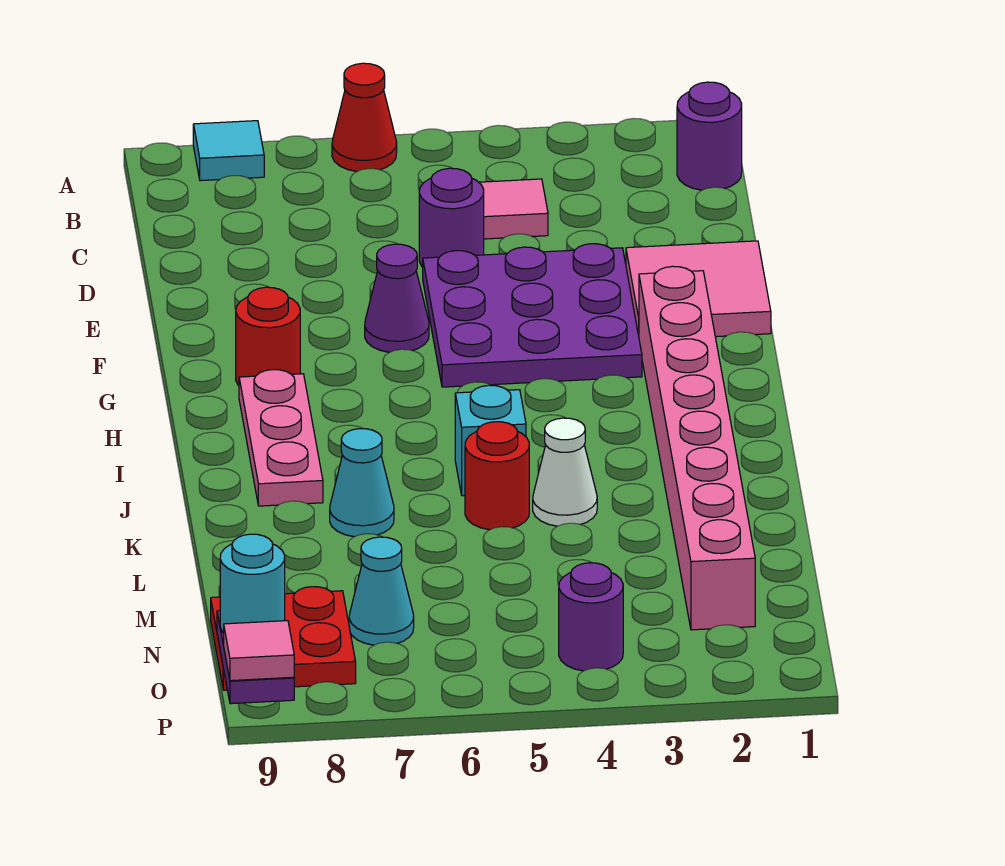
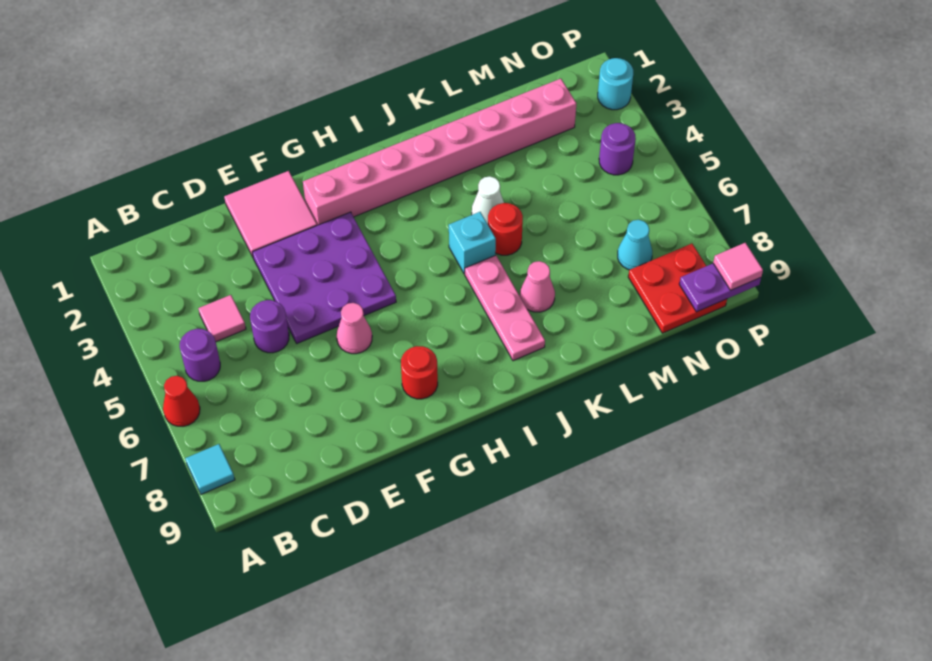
purple 1x1 round brick [677,82,742,190] -> purple 1x1 round brick moved to [180,329,220,381]
purple 1x1 cone [365,244,429,352] -> pink 1x1 cone [337,303,372,354]
pink 1x3 plate [239,370,323,506] -> pink 1x3 plate turned to [465,255,545,361]
cyan 1x1 cone [330,429,394,537] -> pink 1x1 cone [520,261,555,312]
cyan 1x1 round brick [220,534,285,633] -> cyan 1x1 round brick moved to [598,58,633,110]

